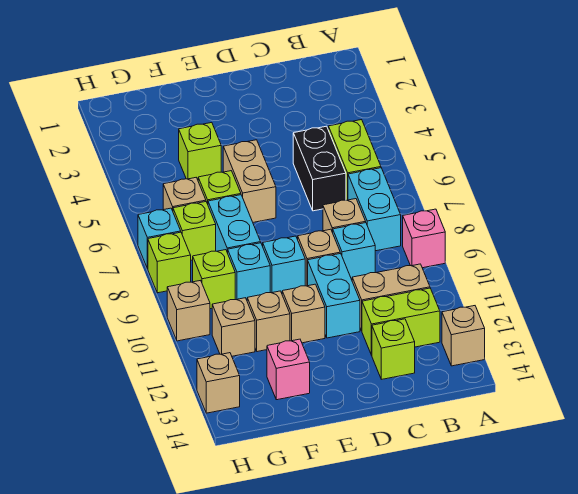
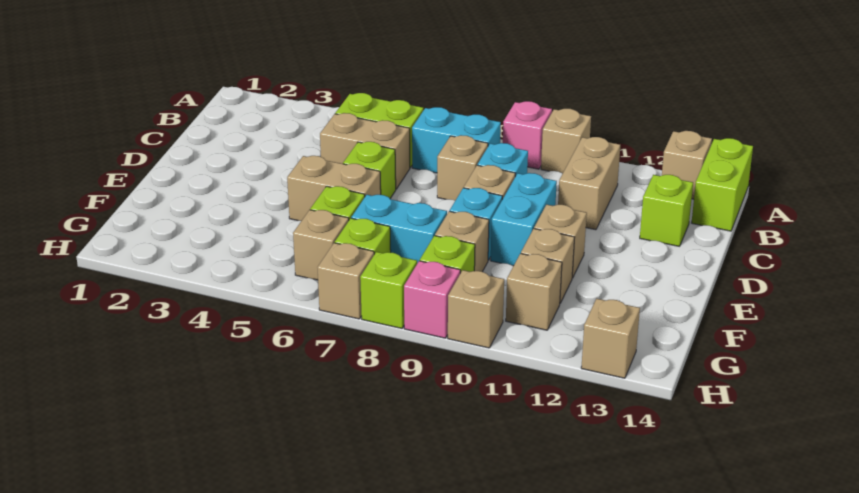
none -> tan 1x1 brick [541,109,591,173]
lime 1x2 brick [362,288,440,355] -> lime 1x2 brick moved to [692,138,753,231]
black 1x2 brick [293,126,346,211] -> tan 1x2 brick [320,113,410,189]
cyan 1x2 brick [308,253,360,338] -> cyan 1x2 brick turned to [491,173,557,266]
lime 1x1 brick [179,123,221,180] -> lime 1x1 brick moved to [343,142,396,198]
cyan 1x1 brick [228,243,270,300] -> tan 1x1 brick [435,211,489,272]
pink 1x1 brick [267,339,310,400] -> pink 1x1 brick moved to [404,261,460,338]
cyan 1x1 brick [138,208,181,269] -> tan 1x1 brick [318,243,374,319]

